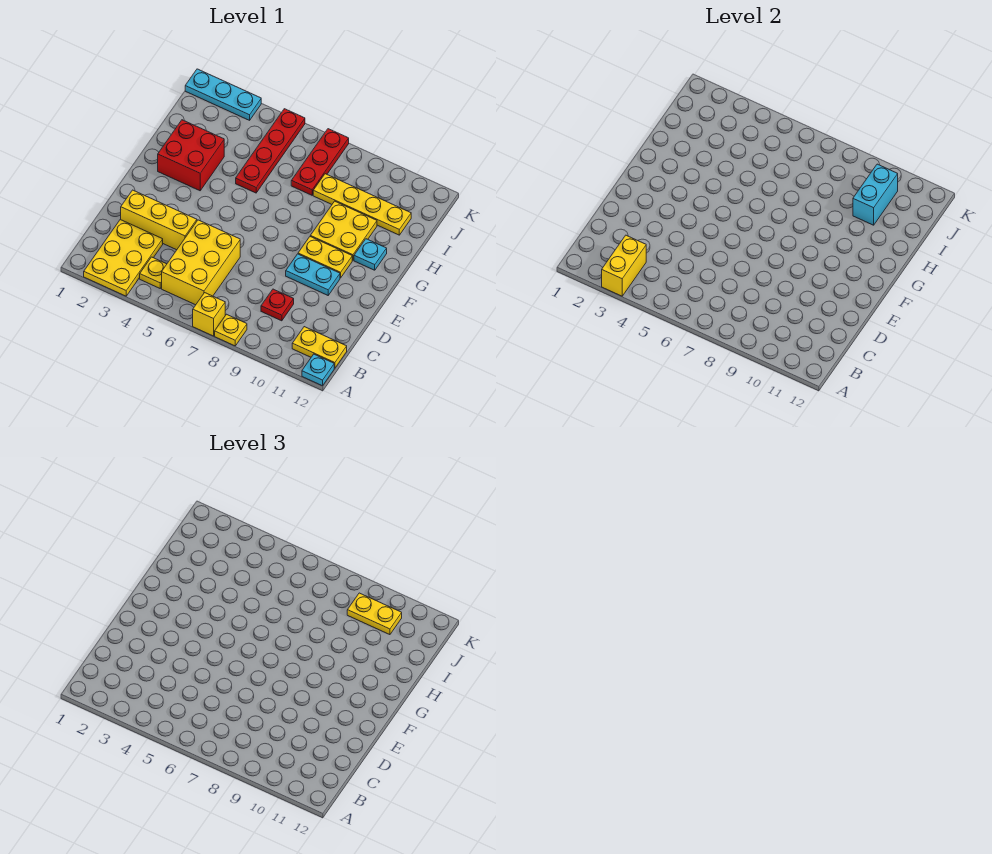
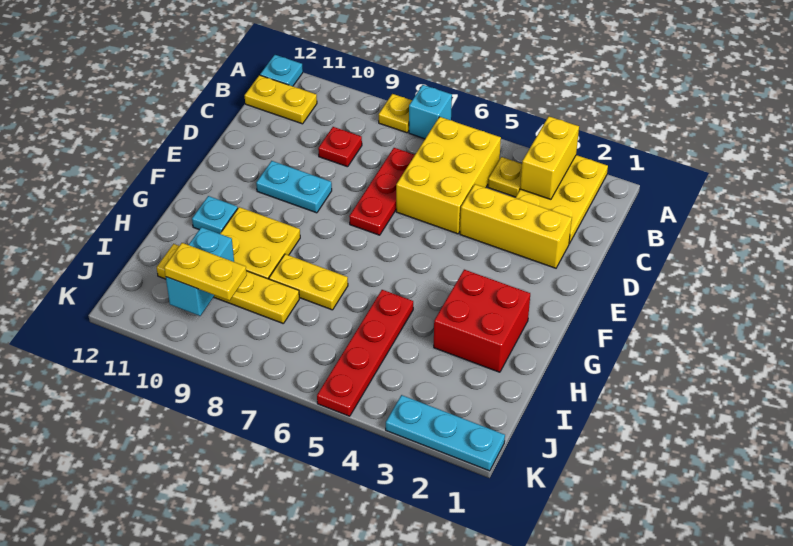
yellow 1x1 brick [193,293,225,336] -> cyan 1x1 brick [409,85,452,139]
yellow 1x2 plate [298,237,352,278] -> yellow 1x2 plate moved to [269,254,348,310]
red 1x3 plate [291,129,349,195] -> red 1x3 plate moved to [349,148,415,235]

